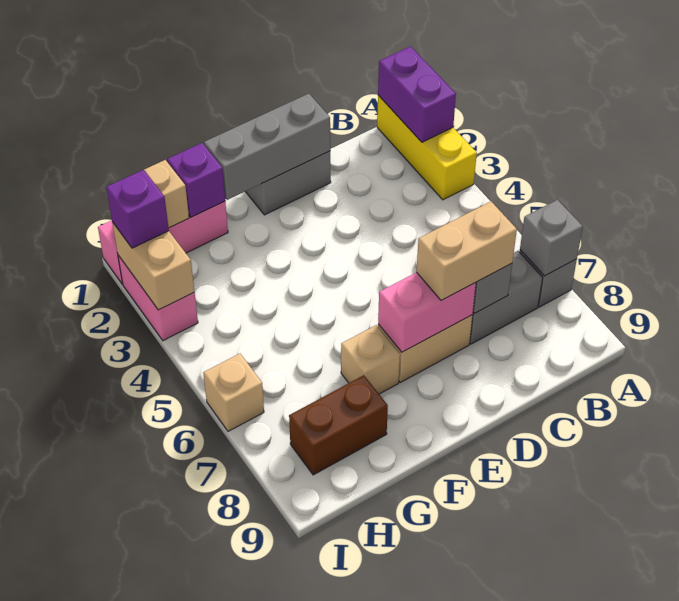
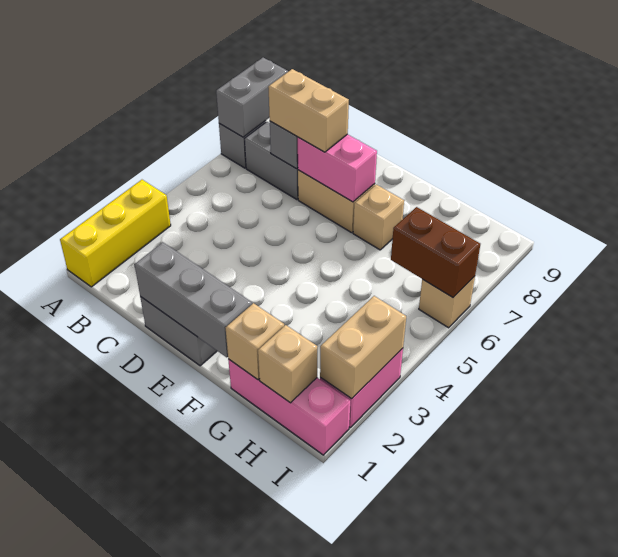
purple 1x2 brick [378,46,456,142] -> none
grey 1x1 brick [520,200,583,276] -> grey 1x2 brick [216,58,288,137]
purple 1x1 brick [167,143,225,217] -> tan 1x1 brick [226,303,284,380]
brown 1x2 brick [289,375,388,475] -> brown 1x2 brick moved to [391,207,480,297]
purple 1x1 brick [106,170,169,248] -> none

